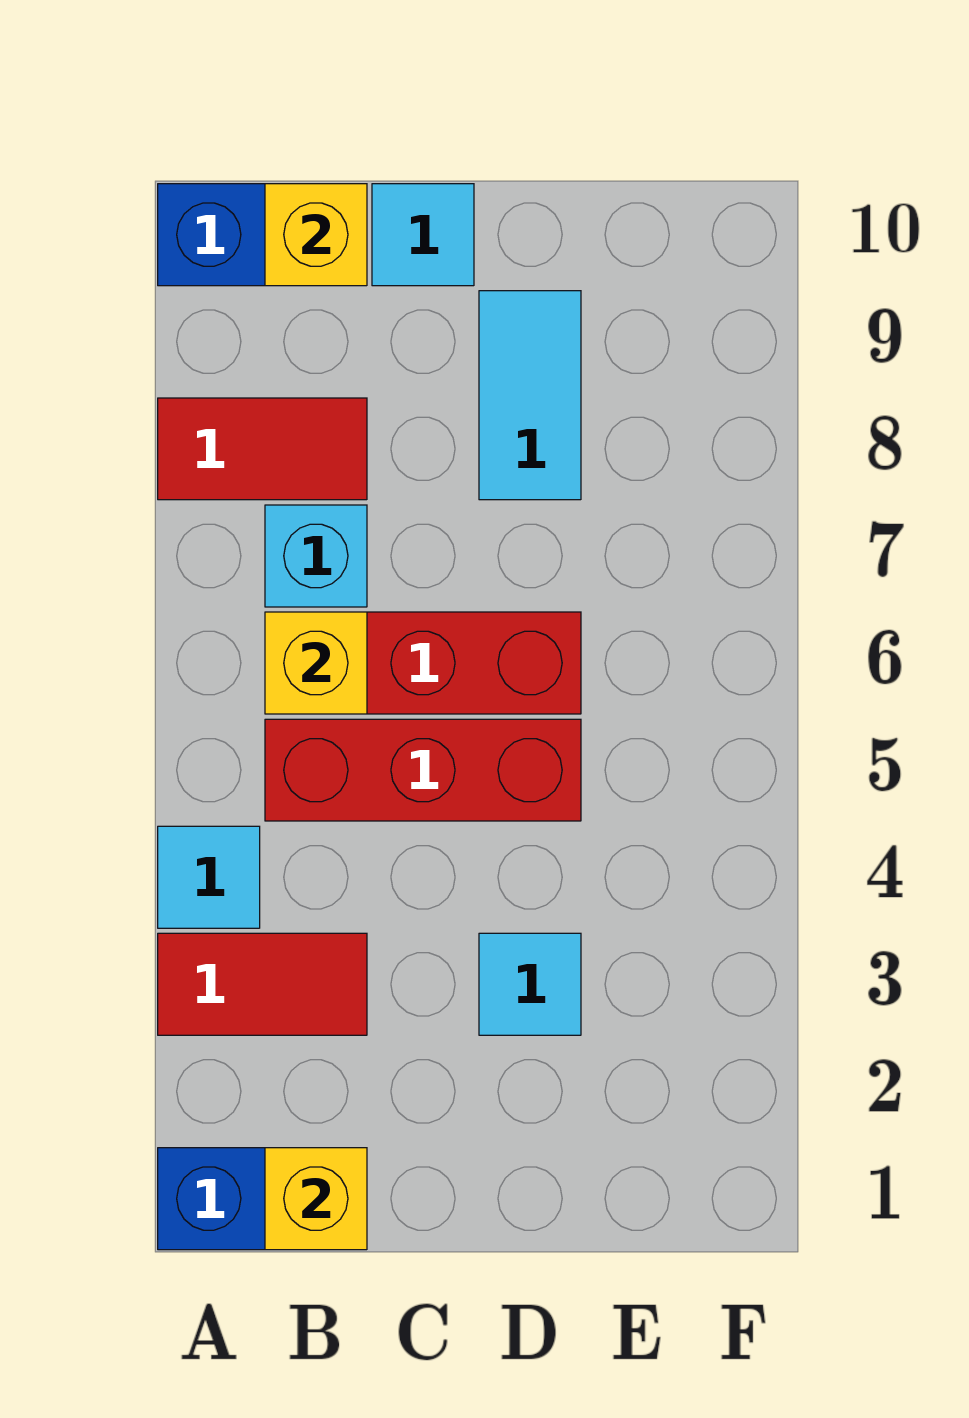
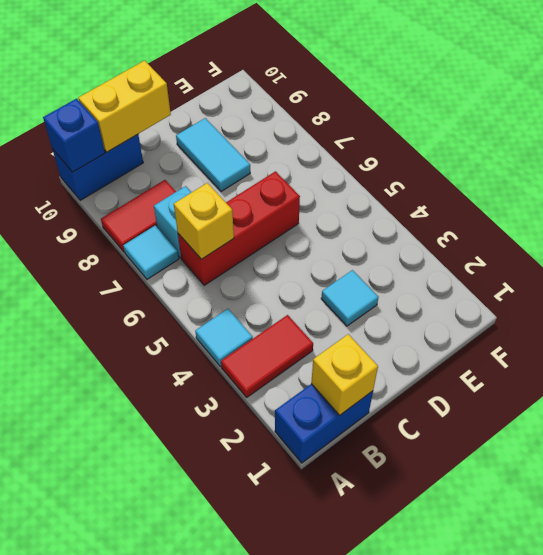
none -> blue 1x1 brick [43,99,105,172]
red 1x3 brick [265,719,581,821] -> none
yellow 1x1 brick [265,184,367,286] -> yellow 1x2 brick [79,61,171,152]
cyan 1x1 tile [372,184,474,286] -> cyan 1x1 tile moved to [123,226,179,279]

